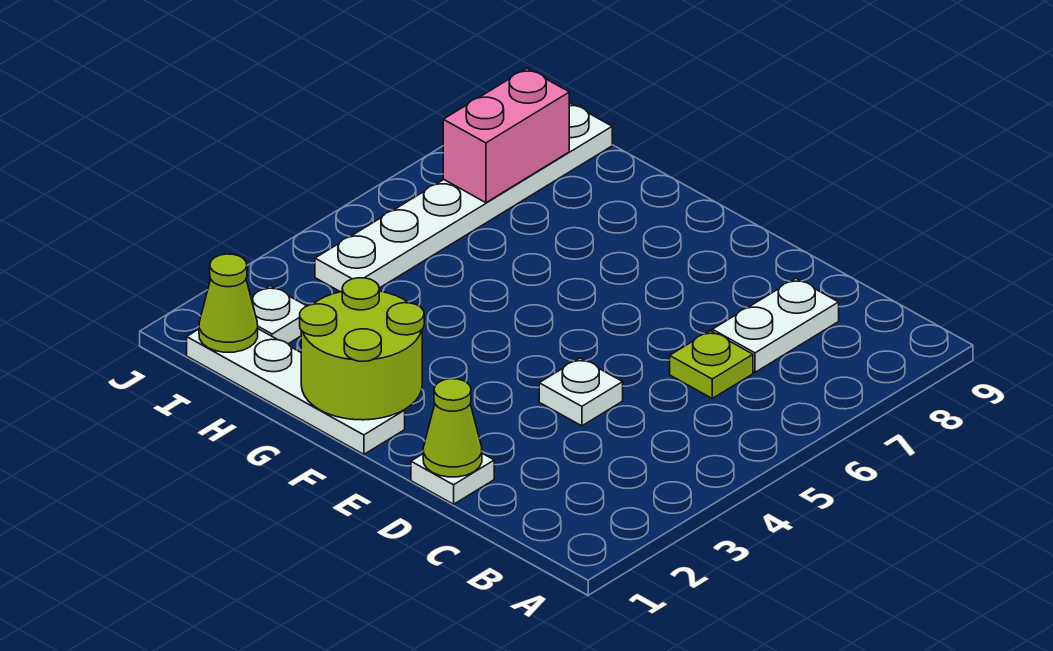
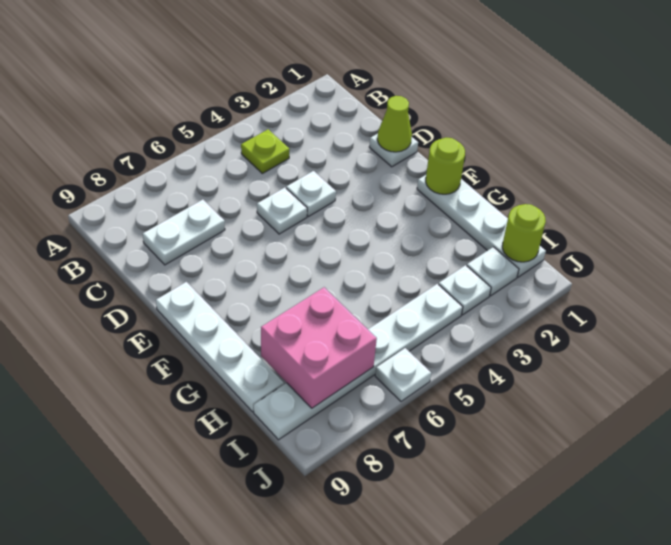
lime 1x1 plate [670,331,753,398] -> lime 1x1 plate moved to [241,129,290,173]
none -> white 1x1 plate [257,188,307,234]
none -> white 1x4 plate [156,282,284,412]
lime 2x2 round brick [300,278,424,420] -> lime 1x1 round brick [426,138,465,194]
lime 1x1 cone [199,254,258,352] -> lime 1x1 round brick [502,204,546,262]
none -> white 1x1 plate [439,265,491,315]
pink 1x2 brick [443,68,569,203] -> pink 2x2 brick [261,287,377,408]
none -> white 1x1 plate [375,348,431,401]

